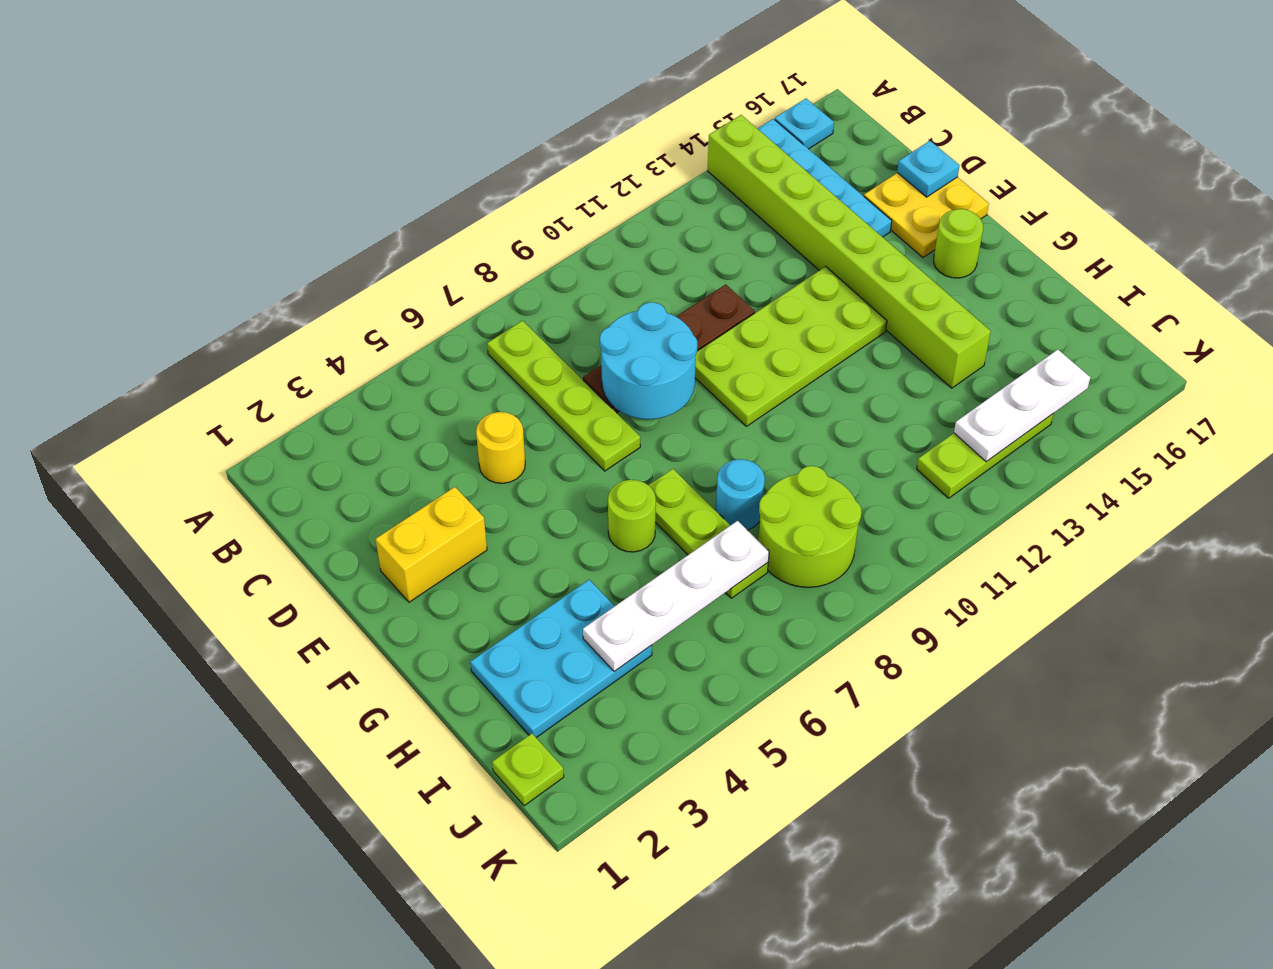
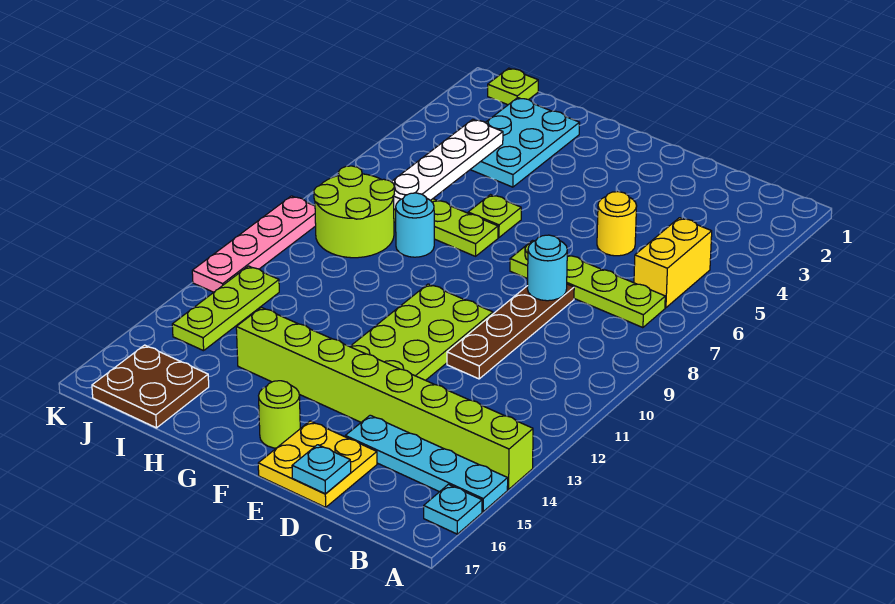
cyan 2x2 round brick [600,302,697,419] -> cyan 1x1 round brick [527,235,567,301]
yellow 1x2 brick [376,487,487,602] -> yellow 1x2 brick moved to [634,218,712,308]
lime 1x1 round brick [608,480,656,552] -> lime 1x1 plate [468,195,521,237]
none -> brown 2x2 plate [92,345,209,428]
white 1x3 plate [954,350,1090,462] -> none
none -> pink 1x4 plate [192,196,316,292]

